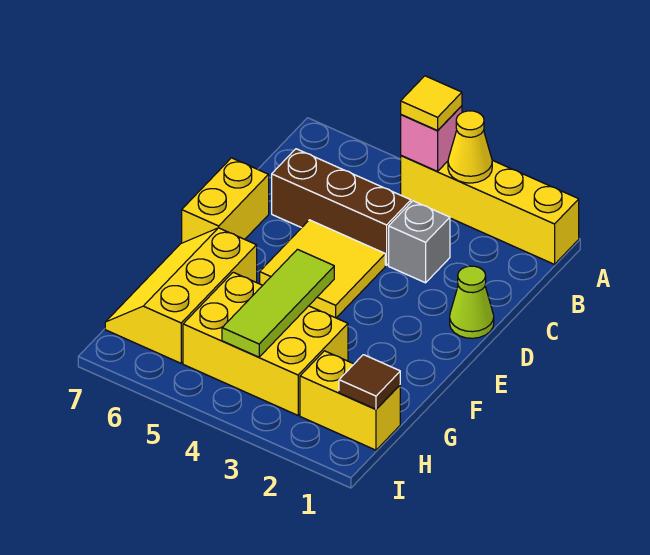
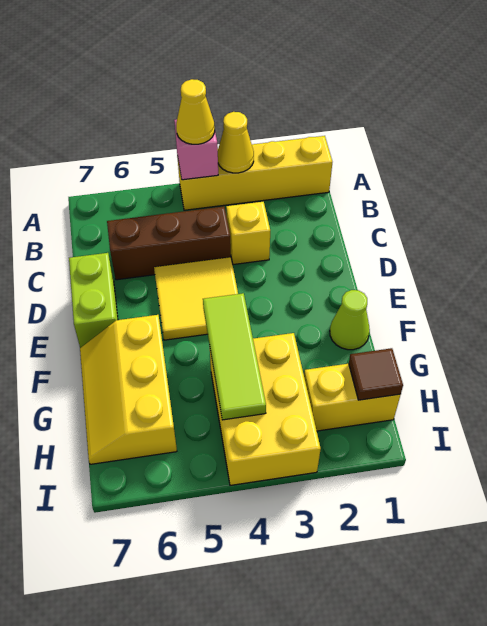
yellow 1x1 tile [401,76,462,130] -> yellow 1x1 cone [176,79,215,144]
grey 1x1 brick [389,201,450,283] -> yellow 1x1 brick [226,202,270,265]
lime 1x1 cone [450,266,494,338] -> lime 1x1 cone moved to [330,290,370,350]
yellow 1x2 brick [182,158,269,243] -> lime 1x2 brick [69,253,118,348]
yellow 2x3 brick [183,272,348,415] -> yellow 2x3 brick turned to [210,333,321,485]

